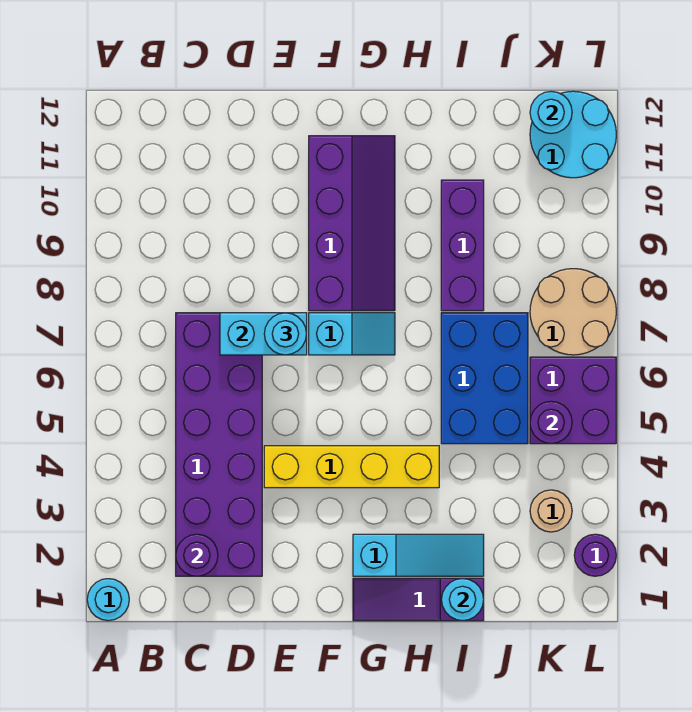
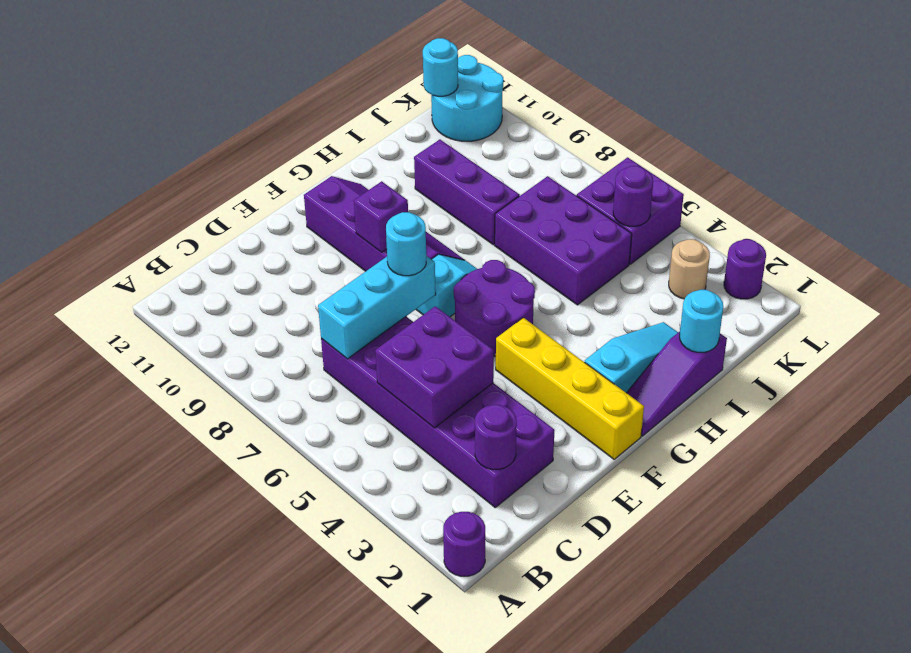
cyan 1x1 round brick [87,579,129,621] -> purple 1x1 round brick [443,512,485,576]
none -> purple 2x2 brick [375,306,494,428]
cyan 1x2 brick [220,313,307,355] -> cyan 1x3 brick [318,256,436,359]
yellow 1x4 brick [264,446,439,488] -> yellow 1x4 brick turned to [496,318,644,459]
none -> purple 2x2 round brick [454,260,535,356]
none -> purple 1x1 brick [354,181,408,252]
blue 2x3 brick [441,313,528,444] -> purple 2x3 brick [495,176,632,305]
tan 2x2 round brick [530,269,616,355] -> none

